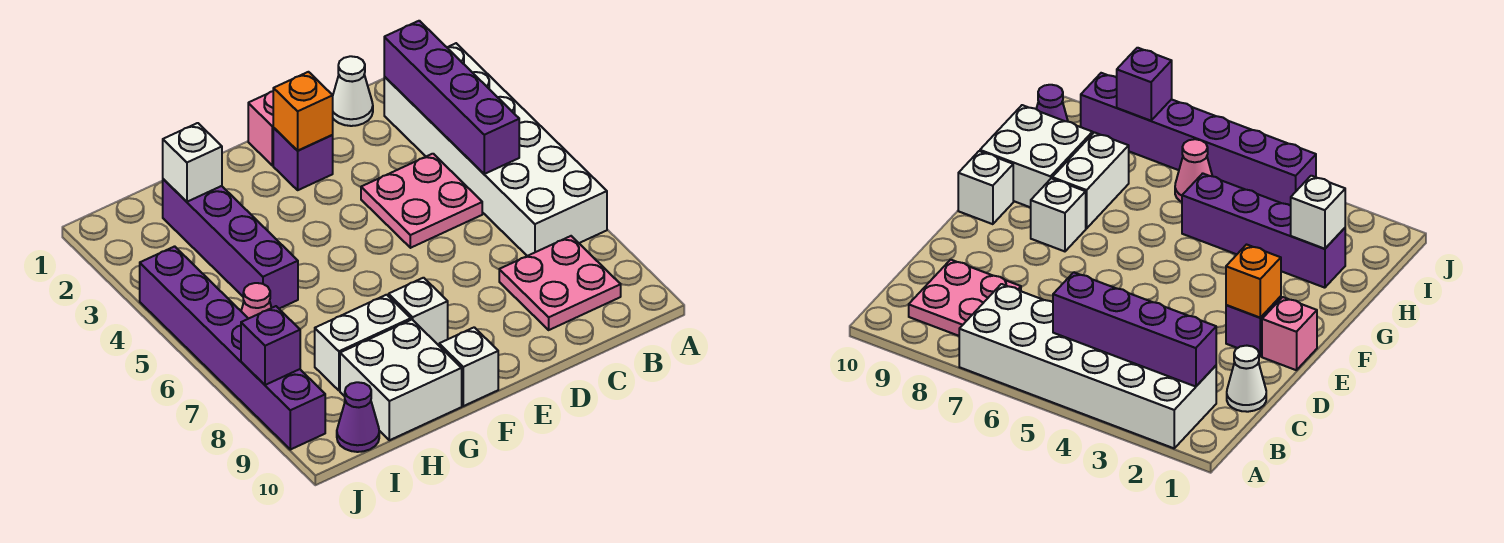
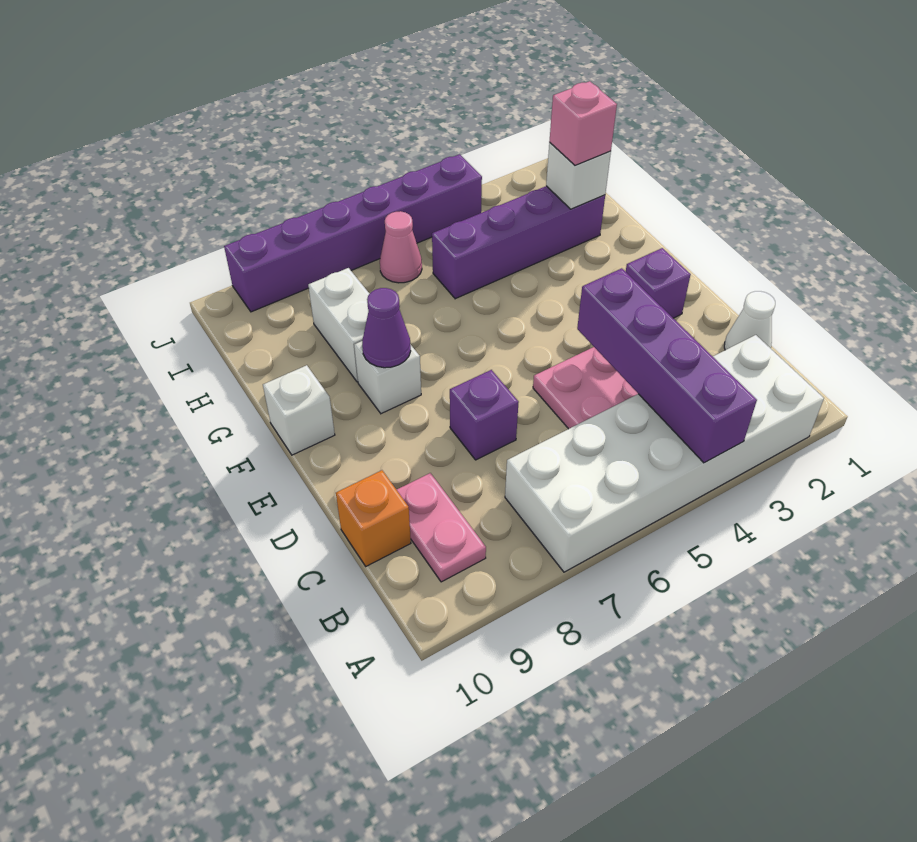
purple 1x4 brick [384,21,519,174] -> purple 1x4 brick turned to [577,268,757,463]
pink 2x2 plate [499,236,621,330] -> pink 1x2 plate [397,473,486,582]
pink 1x1 brick [248,91,274,165] -> pink 1x1 brick moved to [549,81,617,165]
orange 1x1 brick [273,72,333,151] -> orange 1x1 brick moved to [336,470,411,566]
white 2x2 brick [340,320,462,440] -> none
purple 1x1 cone [337,382,379,452] -> purple 1x1 cone moved to [362,288,411,368]
purple 1x1 brick [241,306,300,385] -> purple 1x1 brick moved to [450,370,519,460]

